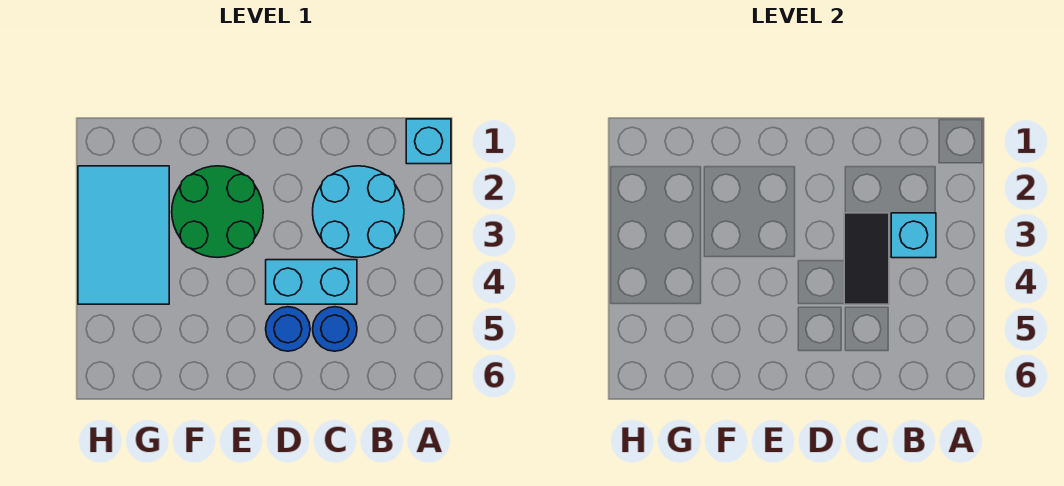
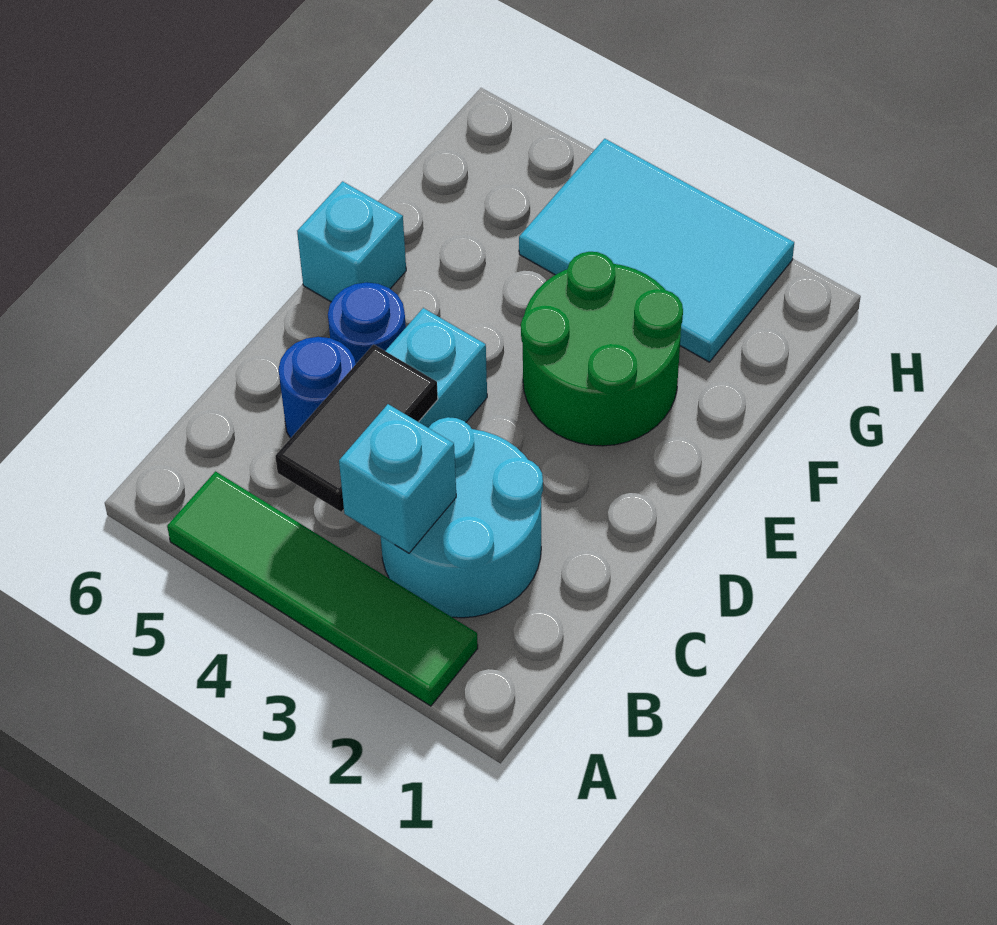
cyan 1x1 brick [406,119,451,164] -> cyan 1x1 brick moved to [297,181,406,302]
none -> green 1x4 tile [167,471,478,706]
black 1x2 tile [844,213,889,304] -> black 1x2 tile turned to [275,344,438,512]

